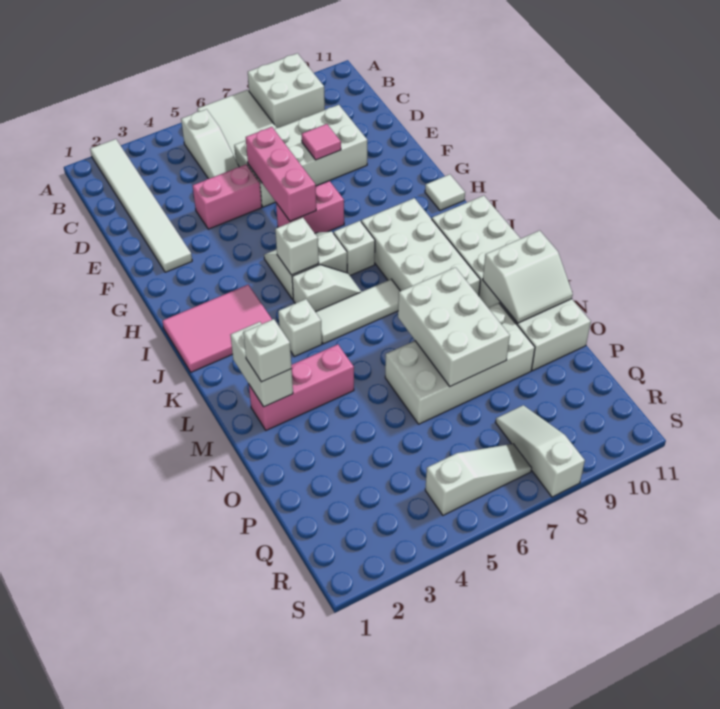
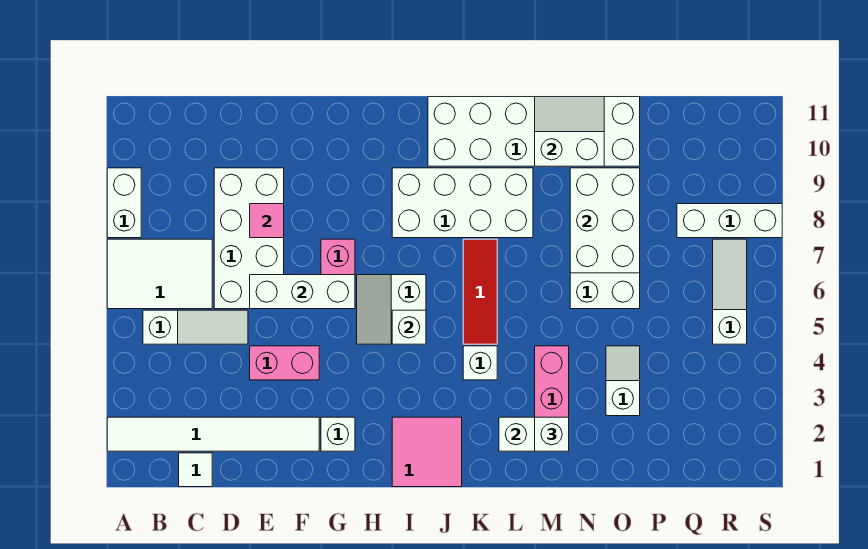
white 2x2 brick [248,53,325,128] -> white 1x2 brick [107,168,141,238]
pink 1x2 brick [193,164,262,229] -> pink 1x2 brick turned to [250,346,319,380]
pink 1x3 brick [246,127,316,221] -> white 1x3 brick [250,275,355,309]
white 1x1 tile [425,174,465,211] -> white 1x1 tile moved to [179,453,212,487]
pink 2x3 tile [162,285,272,372] -> pink 2x2 tile [392,417,462,487]
white 1x1 brick [334,221,375,275] -> white 1x1 brick moved to [321,417,355,451]
white 1x2 slope [292,265,361,312] -> white 1x2 slope moved to [606,346,640,416]
white 1x3 tile [316,279,400,344] -> red 1x3 tile [463,239,497,344]
white 2x3 brick [398,267,510,386] -> white 2x3 brick turned to [570,168,640,273]
white 2x2 slope [483,231,573,323] -> white 2x2 slope turned to [535,97,604,166]
white 1x3 slope [495,405,585,497] -> white 1x3 brick [677,204,782,238]

